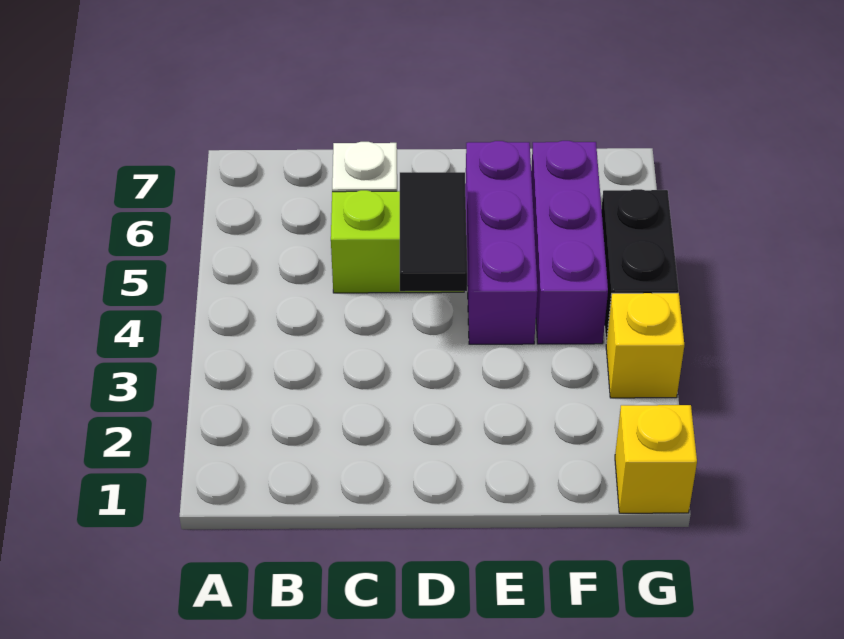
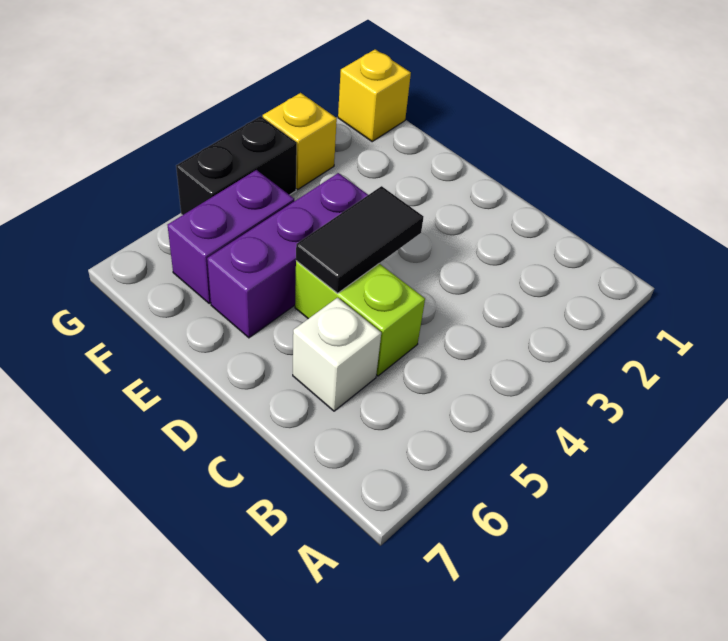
purple 1x3 brick [531,141,608,344] -> purple 1x2 brick [168,170,294,303]

